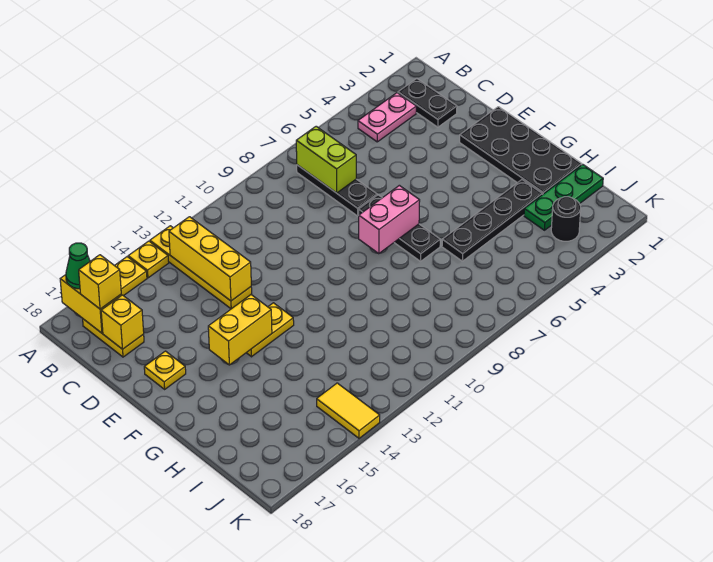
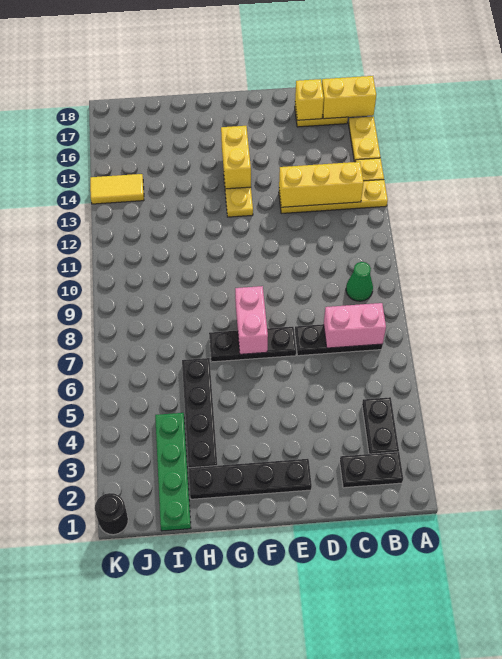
green 1x1 cone [66,243,90,289] -> green 1x1 cone moved to [346,262,373,301]
pink 1x2 plate [358,93,416,142] -> black 1x2 plate [362,397,399,454]
lime 1x2 brick [296,126,356,193] -> pink 1x2 brick [324,303,386,348]
yellow 1x1 brick [79,255,121,309] -> none
black 2x4 plate [460,107,582,195] -> black 1x4 plate [188,459,312,499]
yellow 1x1 plate [144,351,186,389] -> none
green 1x3 plate [524,164,603,230] -> green 1x4 plate [155,413,191,531]
black 1x1 round brick [551,197,581,241] -> black 1x1 round brick moved to [95,493,128,535]

